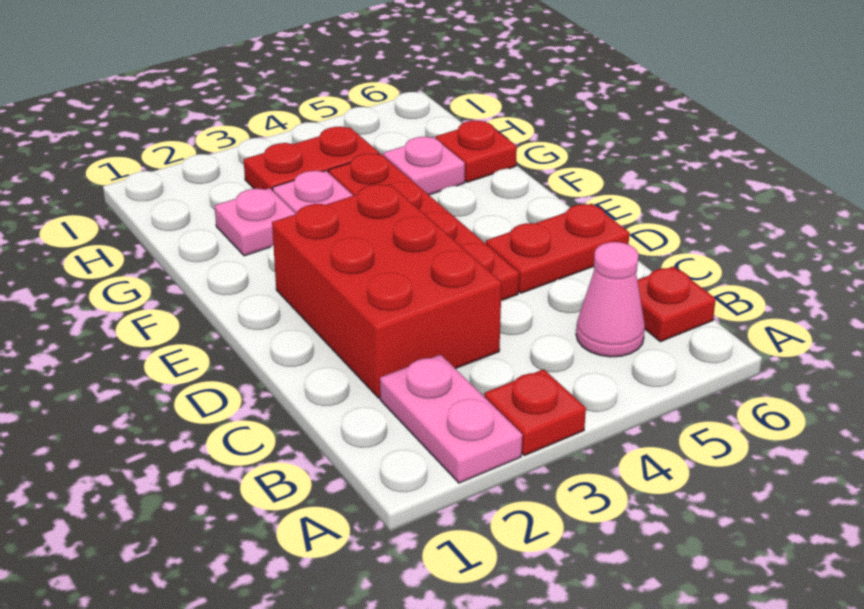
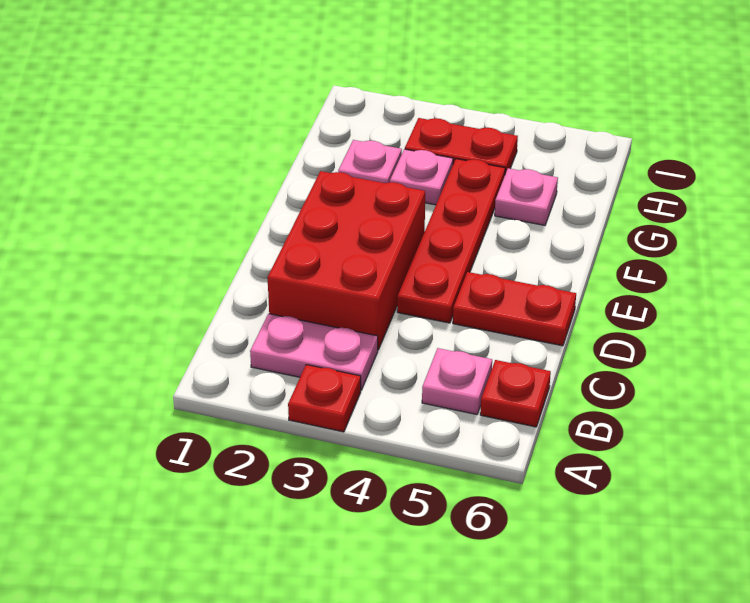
pink 1x2 plate [380,355,522,483] -> pink 1x2 plate turned to [250,314,378,390]
pink 1x1 cone [576,242,645,357] -> pink 1x1 plate [422,348,492,415]
red 1x1 plate [436,121,517,182] -> none

